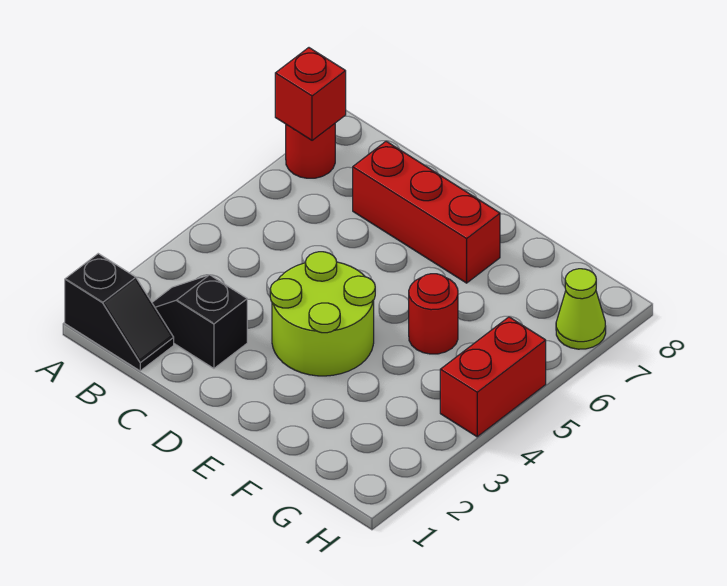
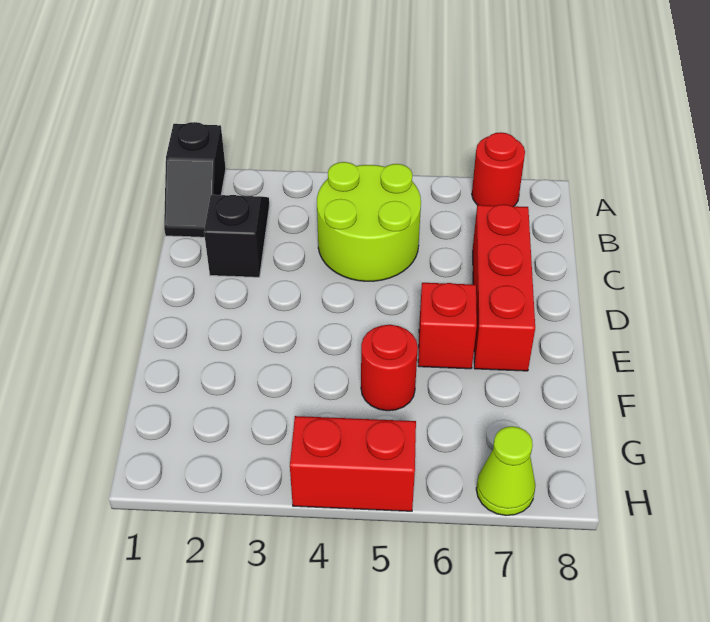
red 1x1 brick [275,48,346,140] -> red 1x1 brick moved to [418,283,477,369]
lime 2x2 round brick [270,252,375,376] -> lime 2x2 round brick moved to [317,162,421,281]

